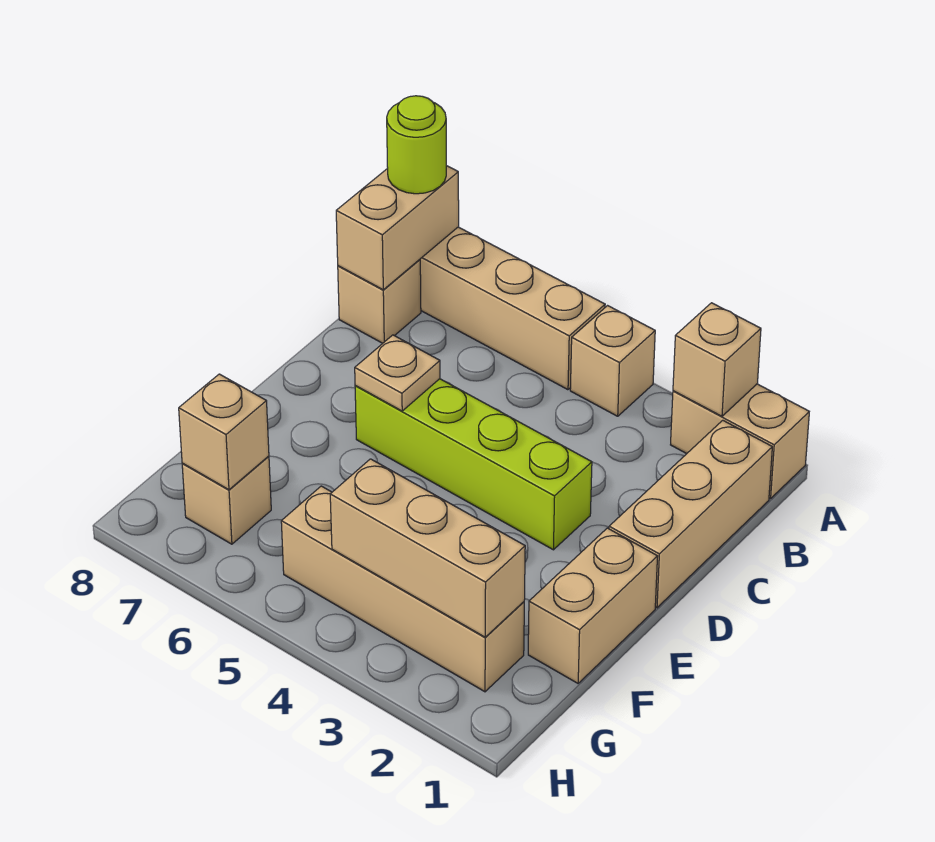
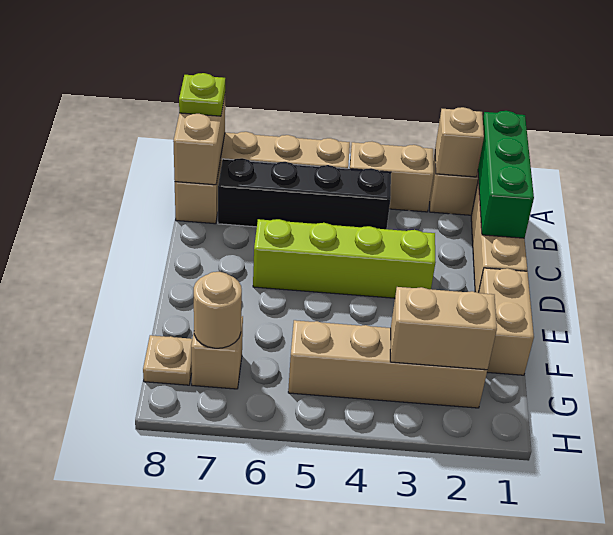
none -> green 1x3 brick [478,111,534,238]
tan 1x1 brick [570,306,655,416] -> tan 1x2 brick [349,142,434,212]
lime 1x1 round brick [387,96,446,194] -> lime 1x1 plate [179,73,225,116]
none -> black 1x4 brick [218,158,391,229]
tan 1x1 plate [355,335,440,411] -> tan 1x1 plate moved to [143,335,192,385]
tan 1x3 brick [330,459,525,637] -> tan 1x2 brick [390,287,497,370]
tan 1x1 brick [179,374,269,490] -> tan 1x1 round brick [194,272,242,348]

